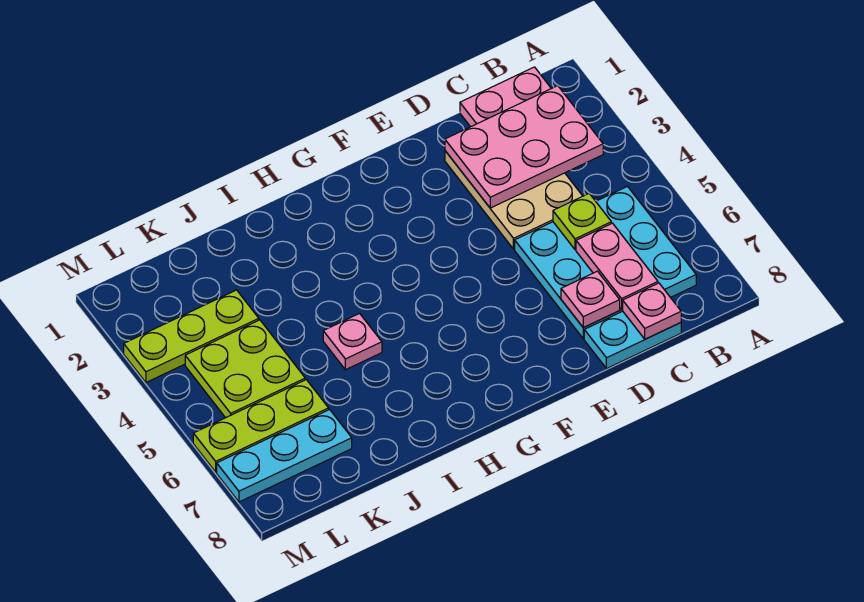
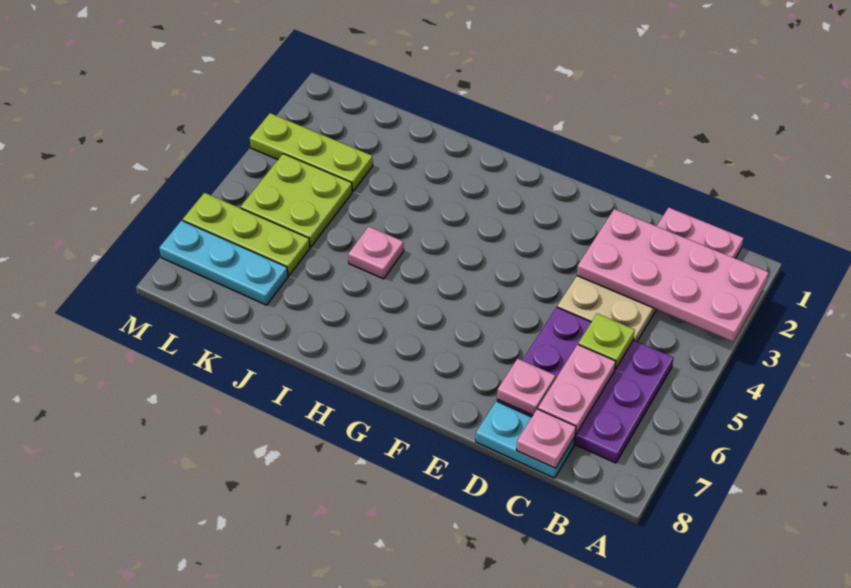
pink 2x3 plate [445,86,603,208] -> pink 2x4 plate [577,209,769,341]
cyan 3x3 plate [515,187,696,339] -> purple 3x3 plate [497,307,673,463]

